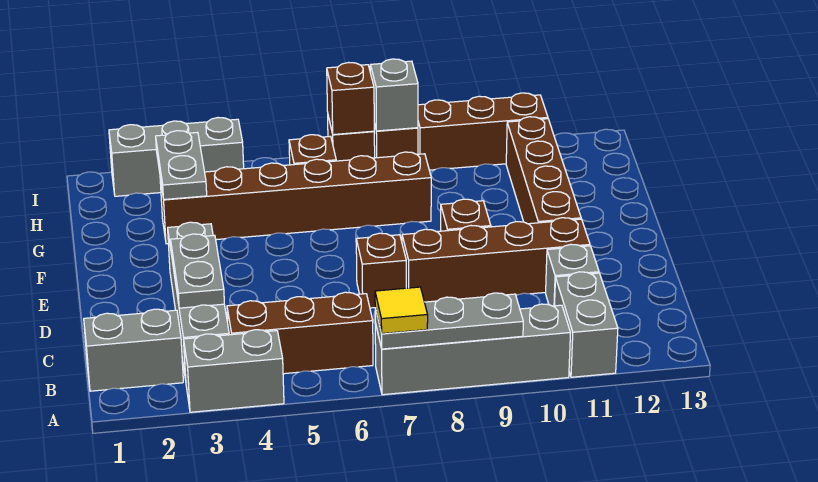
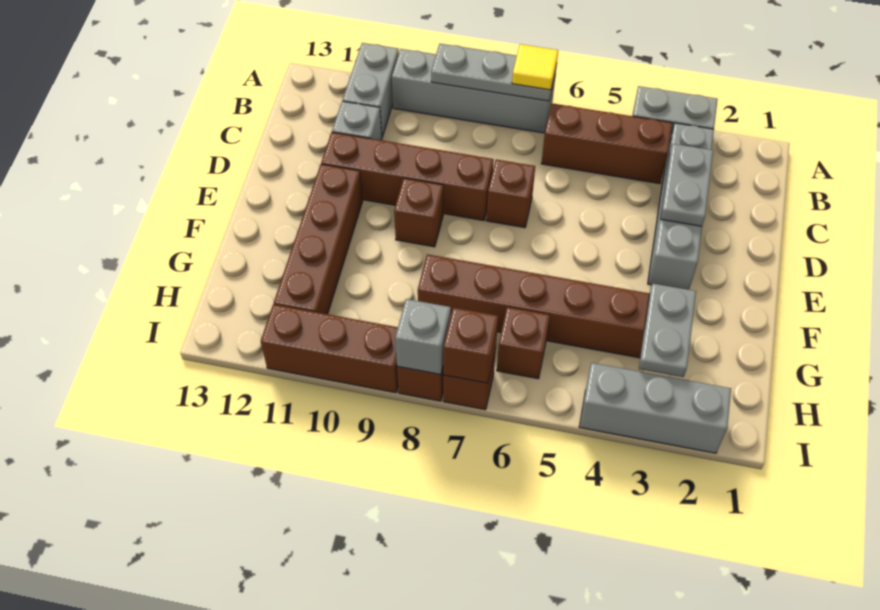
grey 1x2 brick [84,309,183,391] -> none

